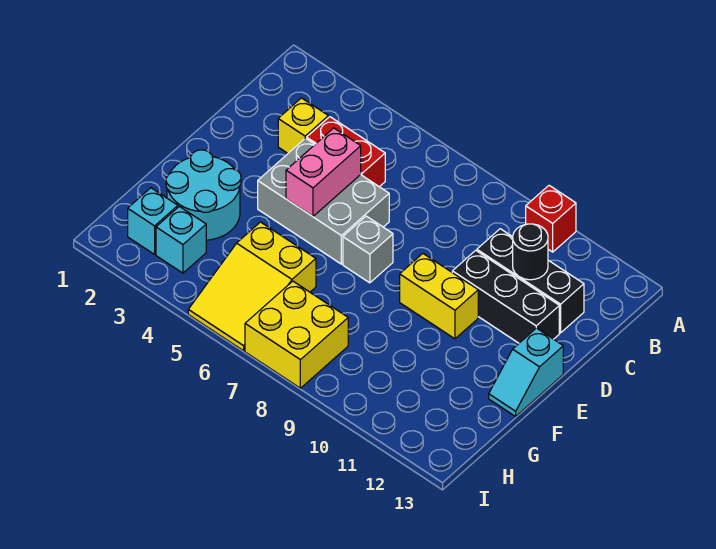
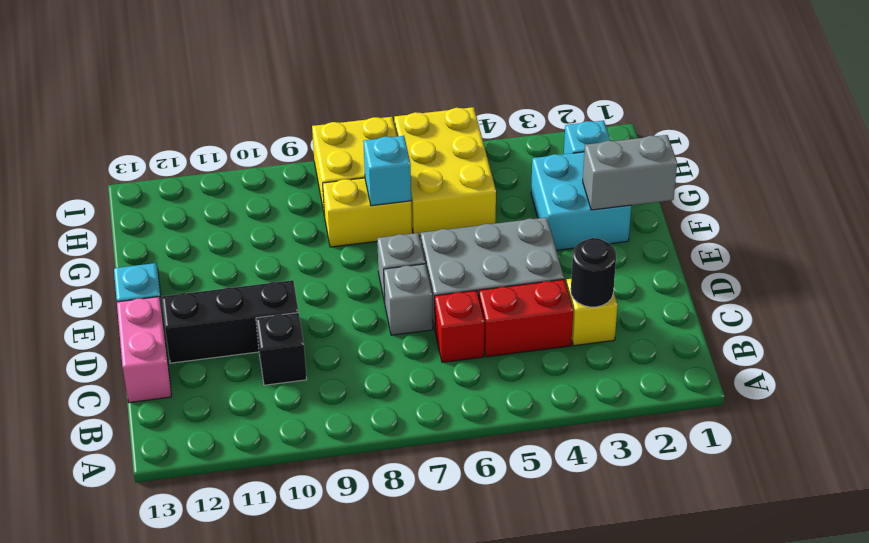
red 1x1 brick [526,186,576,252] -> red 1x1 brick moved to [435,290,484,362]
black 1x3 brick [477,229,584,333] -> black 1x1 brick [256,313,307,385]
black 1x1 round brick [513,224,548,280] -> black 1x1 round brick moved to [571,238,616,307]
pink 1x2 brick [286,128,361,216] -> pink 1x2 brick moved to [117,297,172,403]
none -> grey 1x1 brick [384,264,433,335]
yellow 1x2 brick [400,254,478,339] -> yellow 1x2 brick moved to [323,178,412,247]
none -> grey 1x2 brick [583,135,677,210]
cyan 2x2 round brick [166,150,241,240] -> cyan 2x2 brick [531,152,631,250]
yellow 2x3 slope [188,222,316,351] -> yellow 2x3 brick [394,107,496,236]
cyan 1x1 brick [156,206,206,273] -> cyan 1x1 brick moved to [363,136,411,206]

